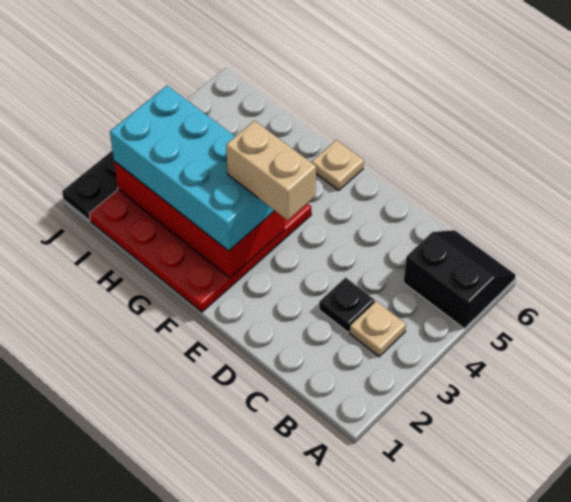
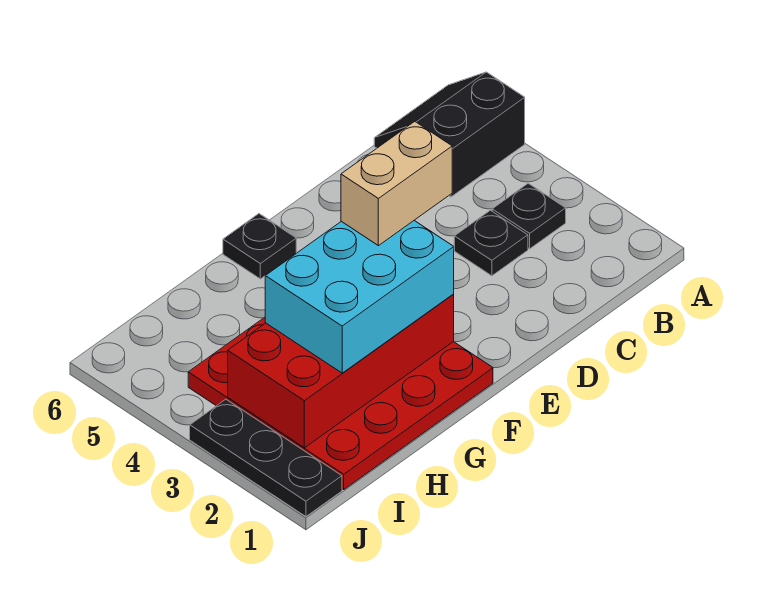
tan 1x1 plate [350,301,406,357] -> black 1x1 plate [492,183,566,249]
cyan 2x4 brick [110,86,275,251] -> cyan 2x3 brick [265,221,454,373]
tan 1x1 plate [312,140,364,190] -> black 1x1 plate [223,214,296,279]

